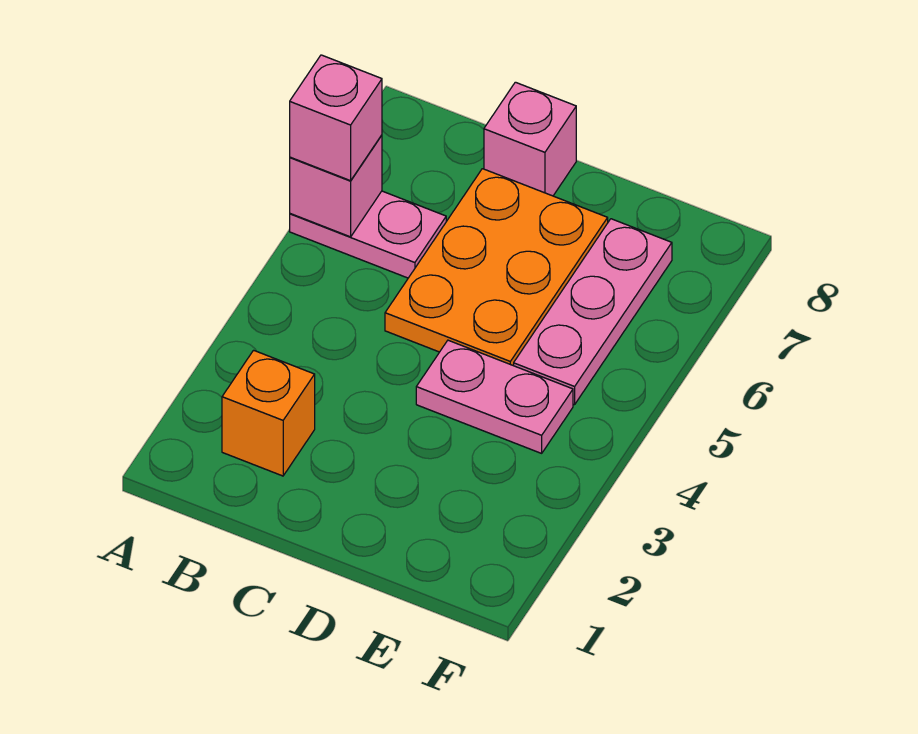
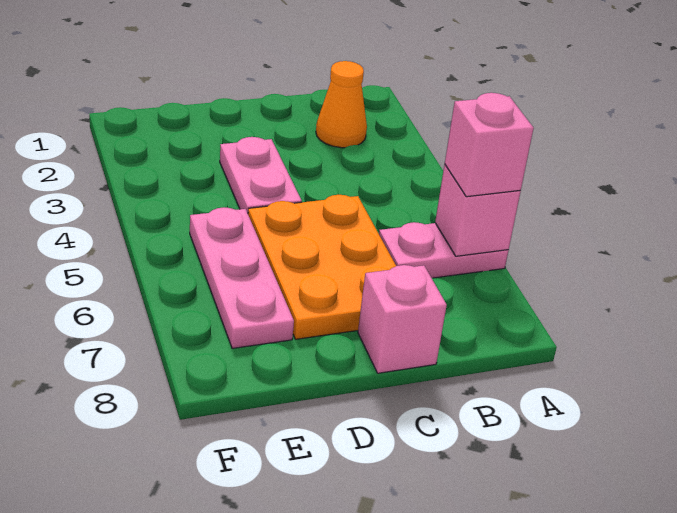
orange 1x1 brick [222,350,315,476] -> orange 1x1 cone [316,61,367,148]
pink 1x2 plate [416,340,573,453] -> pink 1x2 plate turned to [220,137,302,213]

